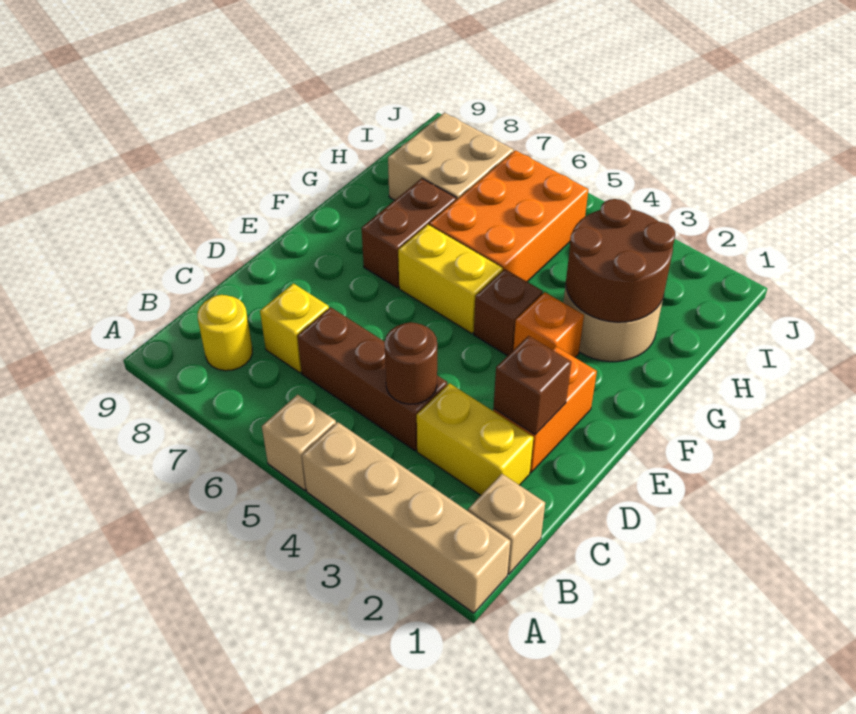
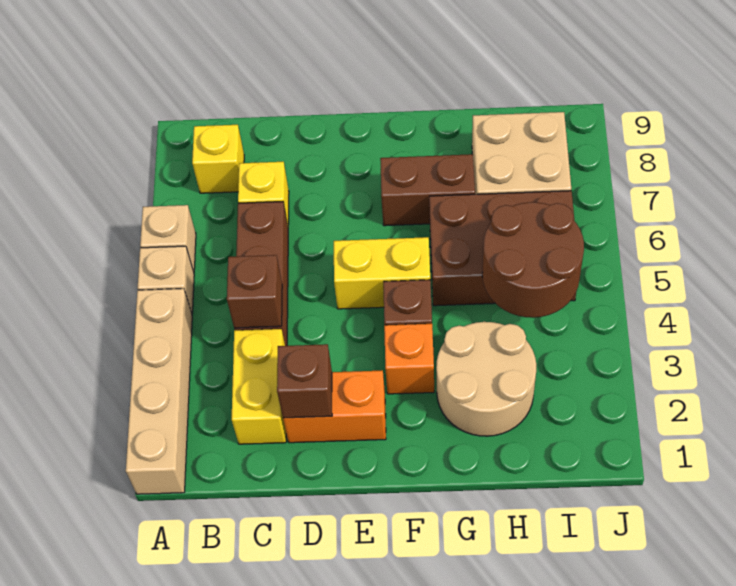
tan 1x1 brick [468,474,545,574] -> tan 1x1 brick moved to [140,205,196,272]
yellow 1x1 round brick [198,295,252,371] -> yellow 1x1 brick [192,125,244,193]
brown 1x1 round brick [384,322,437,404] -> brown 1x1 brick [227,255,282,328]
yellow 1x2 brick [398,225,503,334] -> yellow 1x2 brick turned to [334,237,430,309]
brown 2x2 round brick [566,199,675,322] -> brown 2x2 round brick moved to [482,202,584,318]
orange 2x3 brick [430,150,589,282] -> brown 2x3 brick [429,191,576,306]

